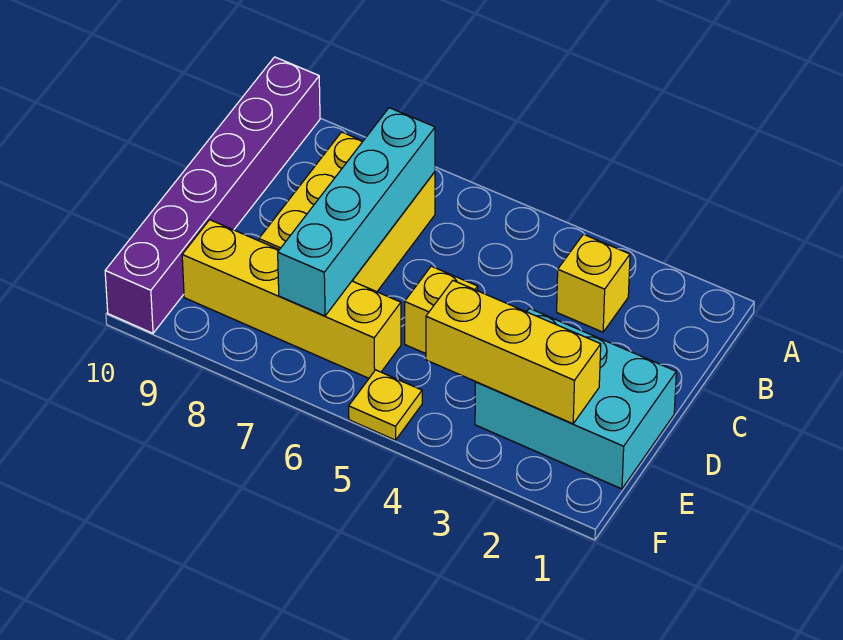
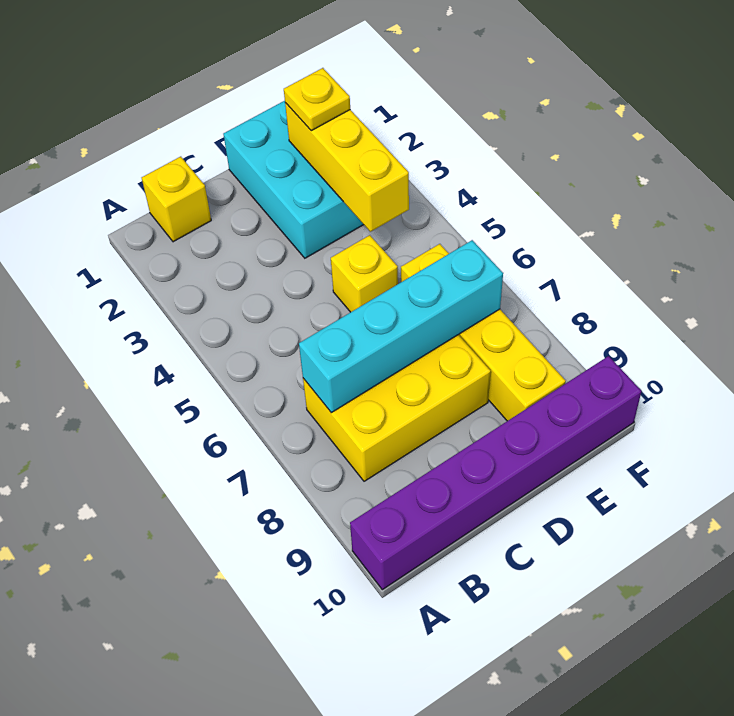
yellow 1x1 brick [557,234,630,332] -> yellow 1x1 brick moved to [142,157,211,242]
yellow 1x1 plate [349,370,422,440] -> yellow 1x1 plate moved to [284,68,350,131]

